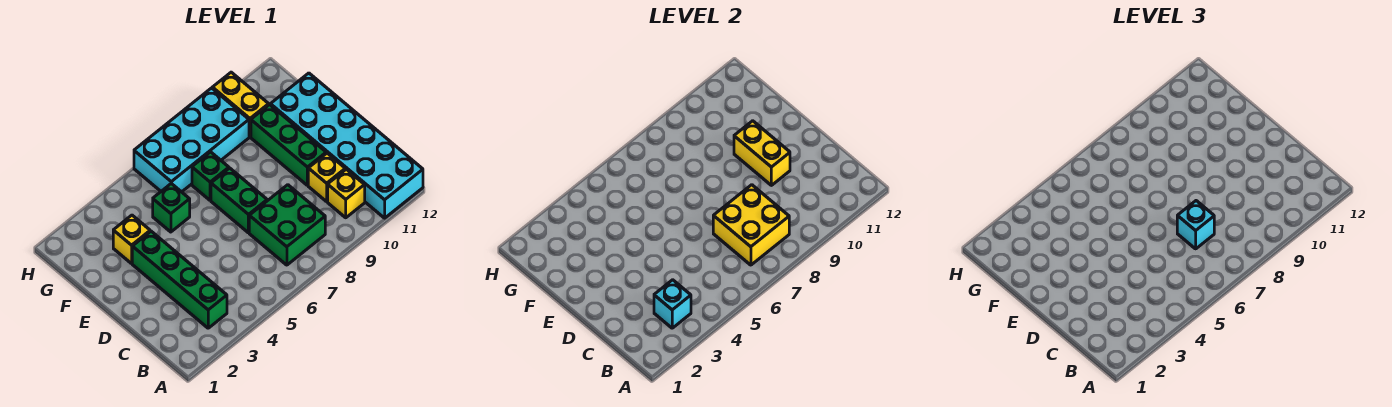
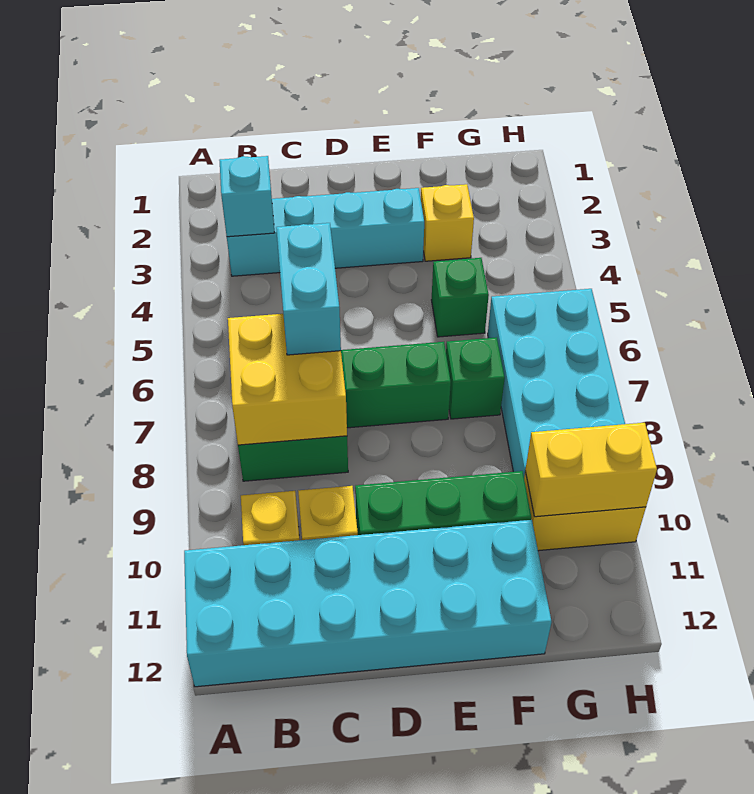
green 1x4 brick [132,231,227,328] -> cyan 1x4 brick [227,188,424,276]
cyan 1x1 brick [1177,201,1214,249] -> cyan 1x2 brick [276,223,341,355]
yellow 1x2 brick [734,121,790,185] -> yellow 1x2 brick moved to [525,423,657,517]

